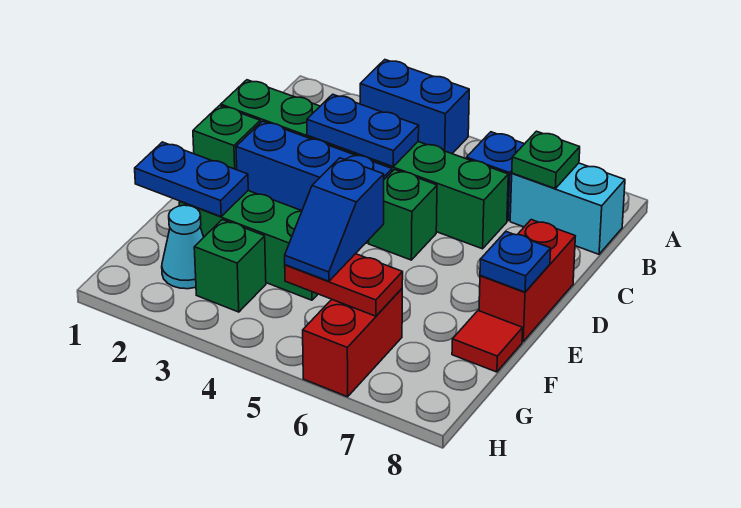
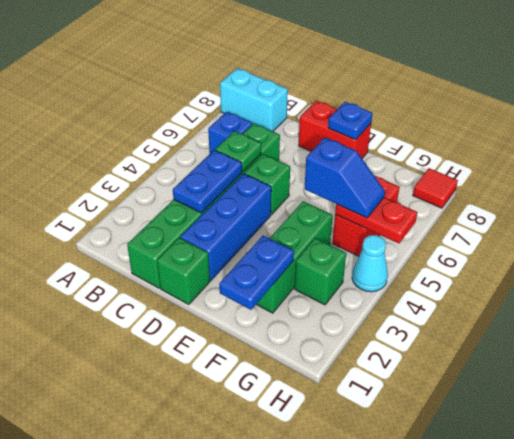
blue 1x2 brick [360,60,469,154] -> none
cyan 1x2 brick [510,163,625,254] -> cyan 1x2 brick turned to [220,68,288,131]
green 1x1 plate [512,131,580,188] -> green 1x1 plate moved to [215,131,261,171]
red 1x1 tile [452,311,523,372] -> red 1x1 tile moved to [413,168,458,208]
cyan 1x1 cone [162,205,204,289] -> cyan 1x1 cone moved to [352,235,388,292]
red 1x2 plate [285,254,403,316] -> red 1x2 plate turned to [335,197,417,243]
red 1x2 brick [303,289,402,397] -> red 1x2 brick turned to [332,176,400,256]

